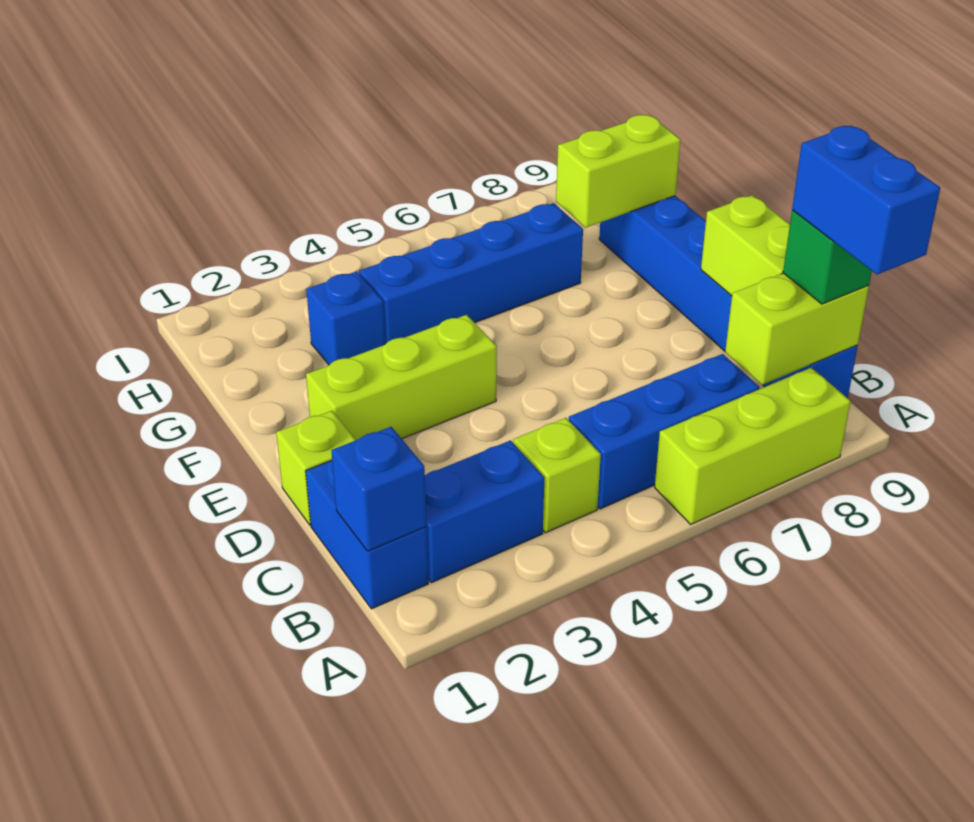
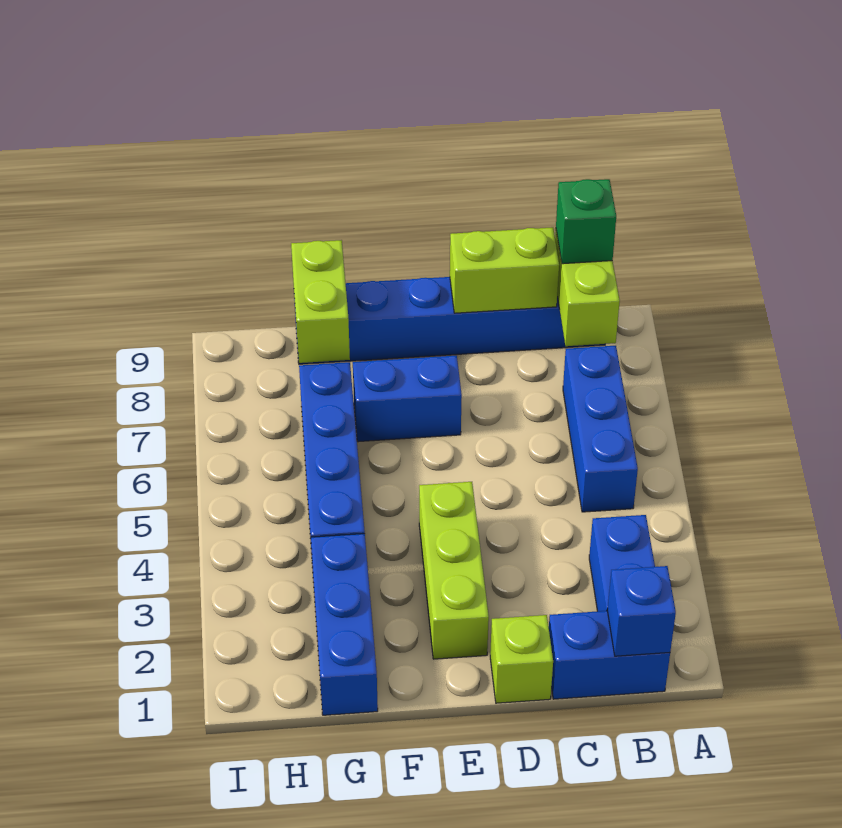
lime 1x3 brick [655,367,851,524] -> none
blue 1x2 brick [792,126,940,275] -> blue 1x2 brick moved to [353,356,462,442]
lime 1x1 brick [513,418,601,533] -> none
blue 1x1 brick [306,272,385,365] -> blue 1x3 brick [311,534,378,715]

